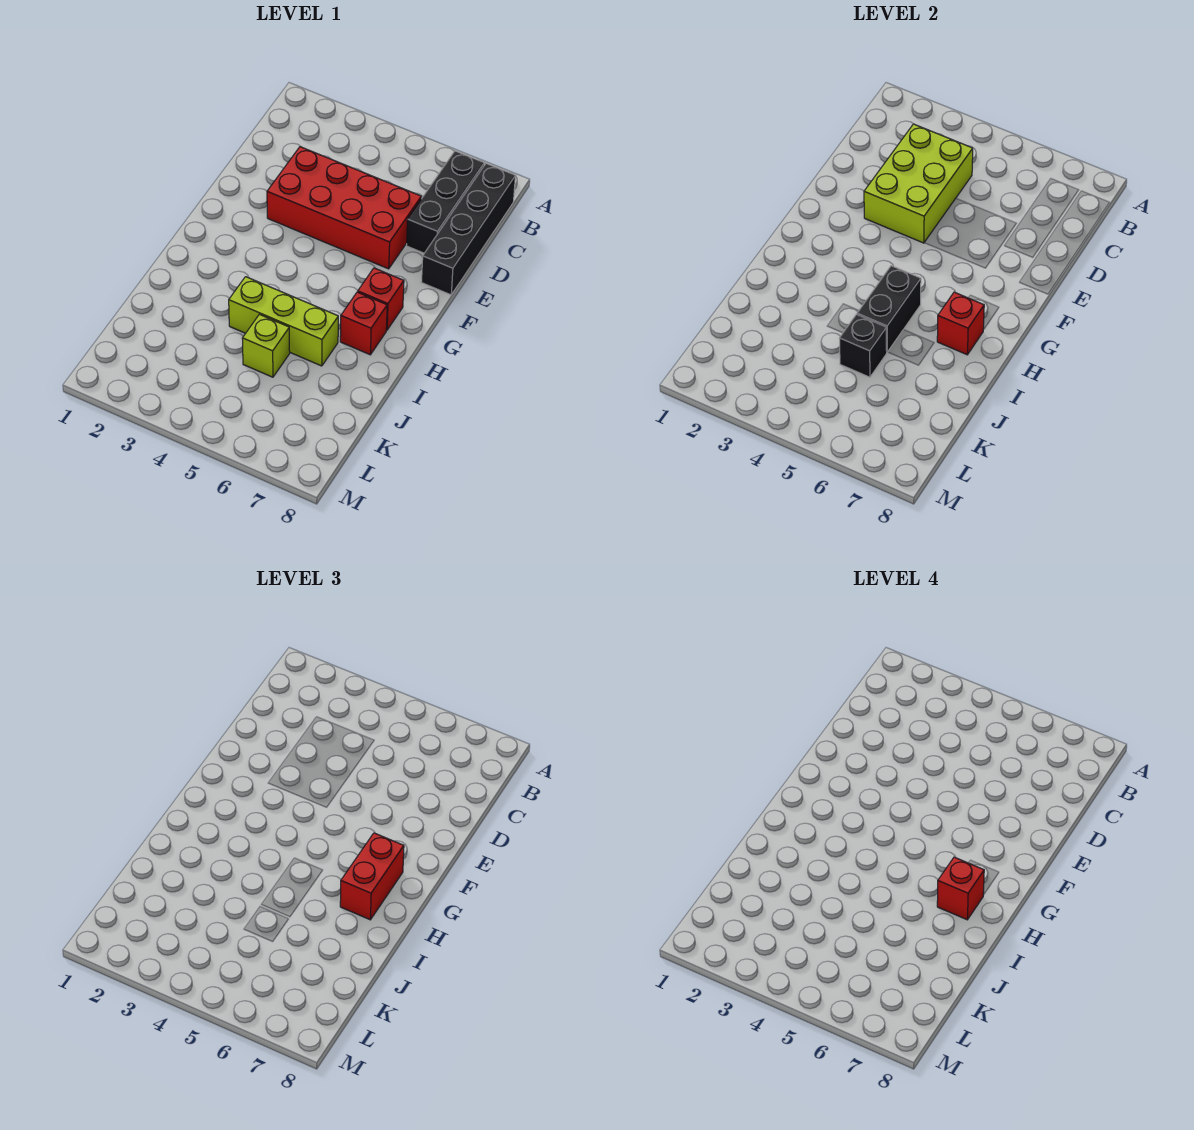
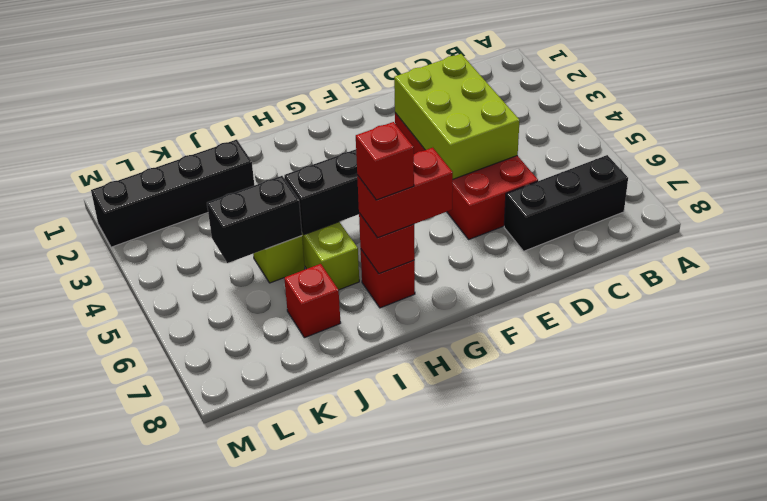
black 1x4 brick [422,164,515,295] -> black 1x4 brick moved to [91,139,254,247]
lime 2x3 brick [864,124,973,243] -> lime 2x3 brick turned to [394,54,520,179]
red 1x1 brick [358,268,404,330] -> red 1x1 brick moved to [284,264,341,338]
black 1x1 brick [839,314,887,377] -> black 1x2 brick [207,176,302,263]

